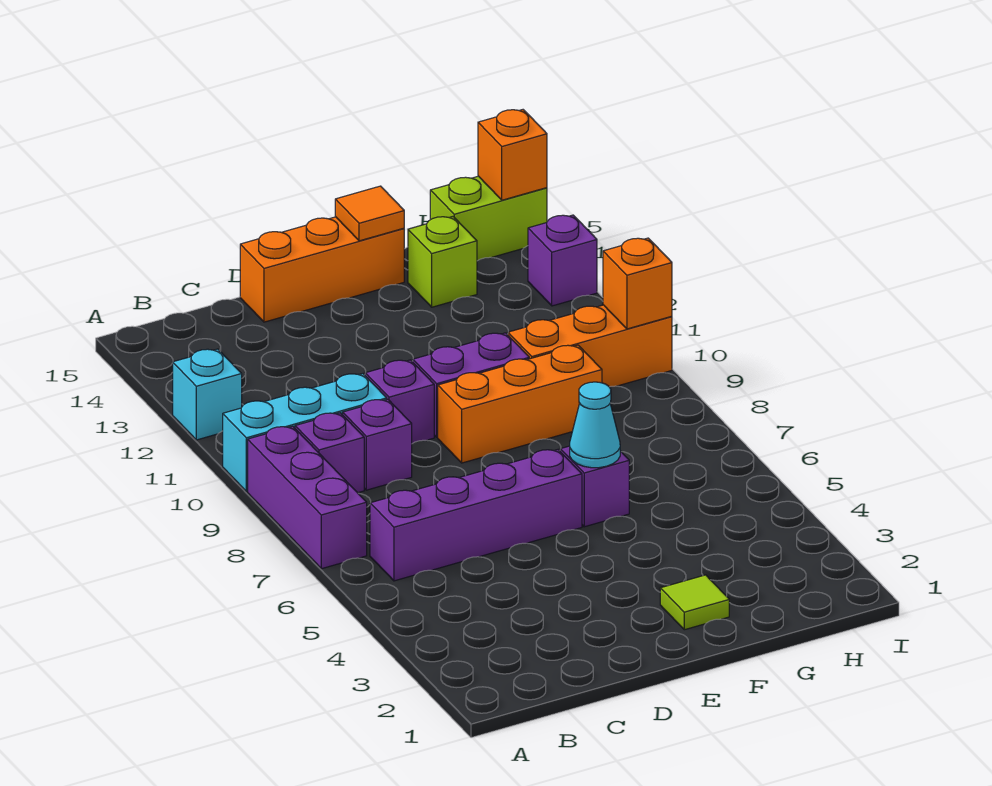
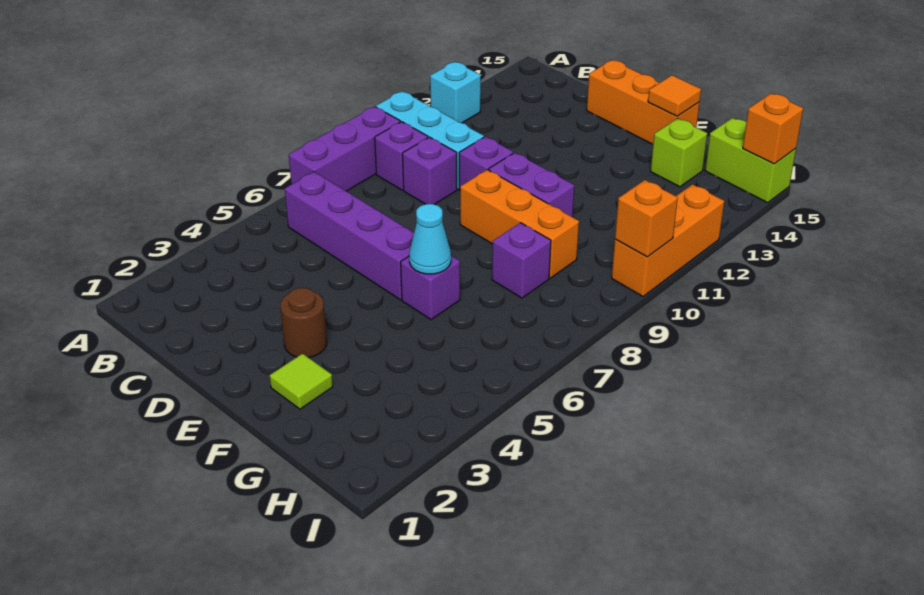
none -> brown 1x1 round brick [280,288,327,358]
orange 1x3 brick [508,305,672,387] -> orange 1x3 brick turned to [612,184,724,296]
purple 1x1 brick [528,215,597,306] -> purple 1x1 brick moved to [492,223,551,298]

